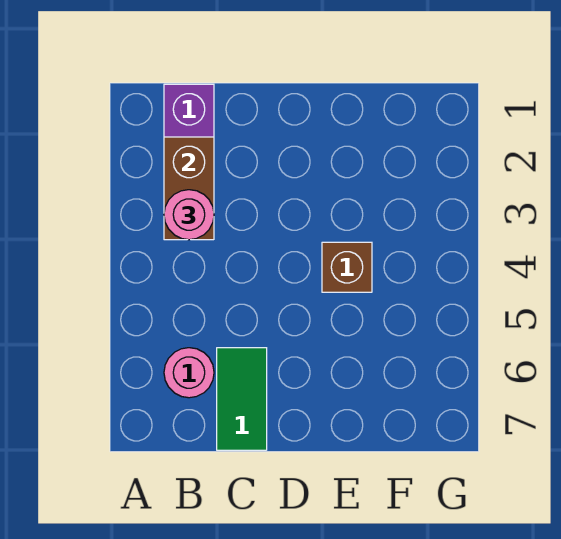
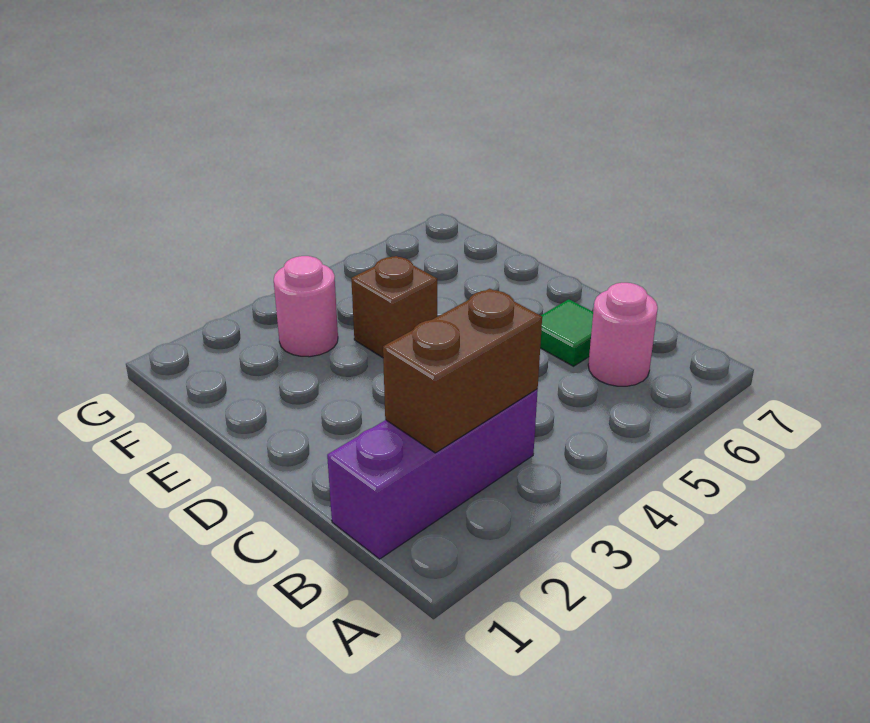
pink 1x1 round brick [164,190,214,240] -> pink 1x1 round brick moved to [274,256,338,357]
green 1x2 tile [217,348,267,450] -> green 1x1 tile [540,299,593,366]

